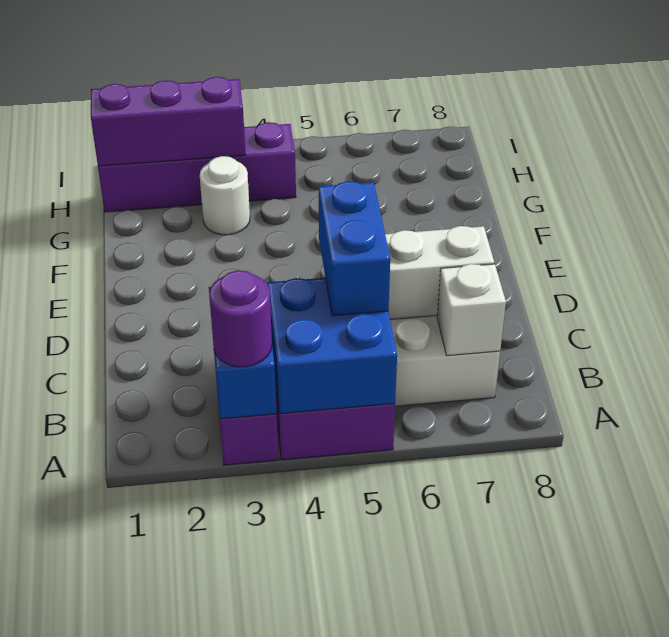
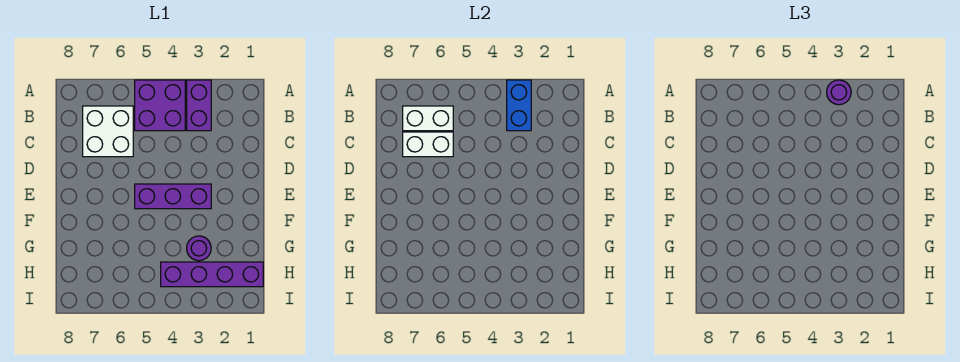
blue 2x2 brick [267,278,397,414] -> none
blue 1x2 brick [319,181,390,316] -> none
white 1x1 brick [437,264,506,356] -> white 1x2 brick [403,106,453,131]
white 1x1 round brick [200,156,250,235] -> purple 1x1 round brick [187,236,211,261]
purple 1x3 brick [91,77,246,166] -> purple 1x3 brick moved to [135,184,211,209]

